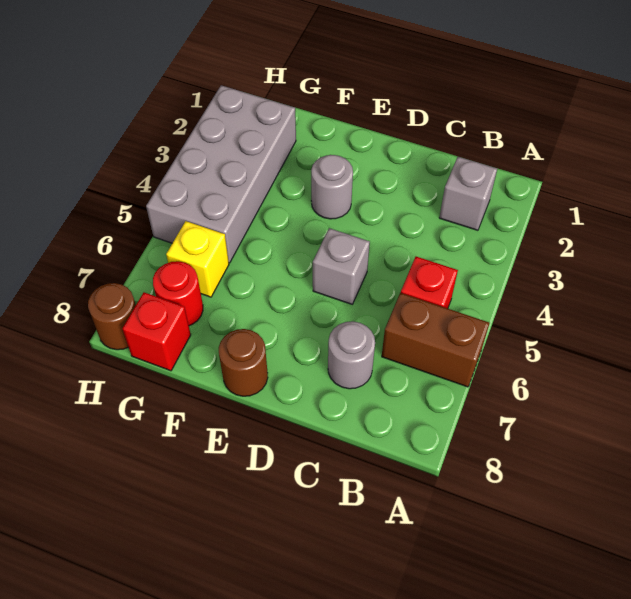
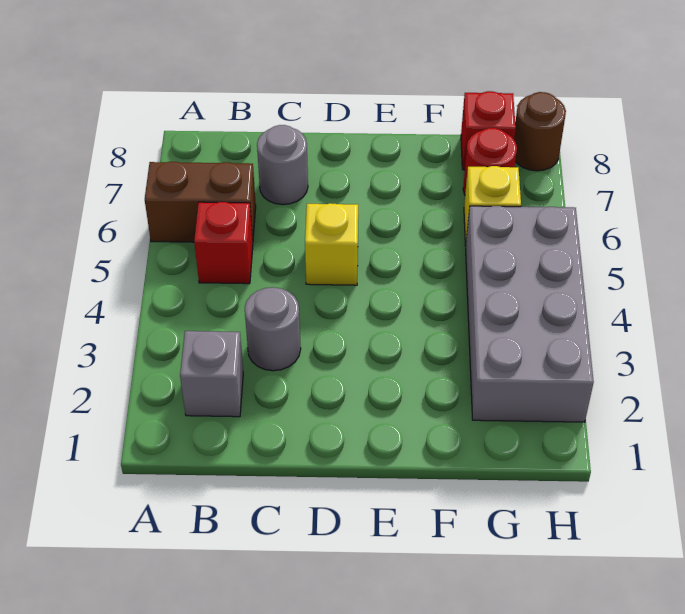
grey 1x1 brick [313,228,370,304] -> yellow 1x1 brick [305,203,358,285]
grey 1x1 round brick [311,155,353,219] -> grey 1x1 round brick moved to [245,287,301,371]
brown 1x1 round brick [219,329,268,396] -> none

